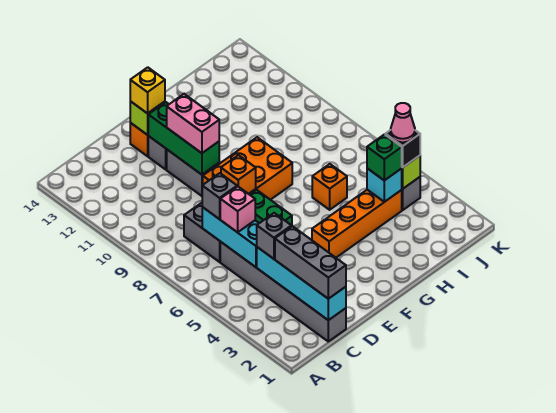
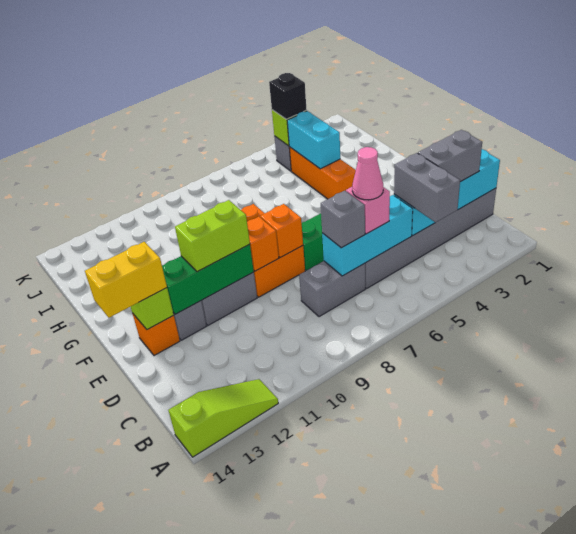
none -> lime 1x3 slope [169,379,278,457]
grey 1x3 brick [275,226,346,299] -> grey 1x2 brick [418,130,482,182]
grey 1x1 brick [257,213,291,259] -> grey 1x2 brick [394,153,460,223]
pink 1x2 brick [167,94,219,153] -> lime 1x2 brick [175,200,250,272]
yellow 1x1 brick [130,67,165,114] -> yellow 1x2 brick [85,242,167,318]
orange 1x4 brick [312,190,402,258] -> orange 1x3 brick [289,147,356,199]
orange 1x1 brick [312,164,347,210] -> orange 1x1 brick moved to [247,217,279,271]
cyan 1x1 brick [367,168,402,202] -> cyan 1x2 brick [287,111,340,169]
green 1x1 brick [367,134,402,180] -> none
pink 1x1 cone [391,103,415,142] -> pink 1x1 cone moved to [352,147,383,200]

